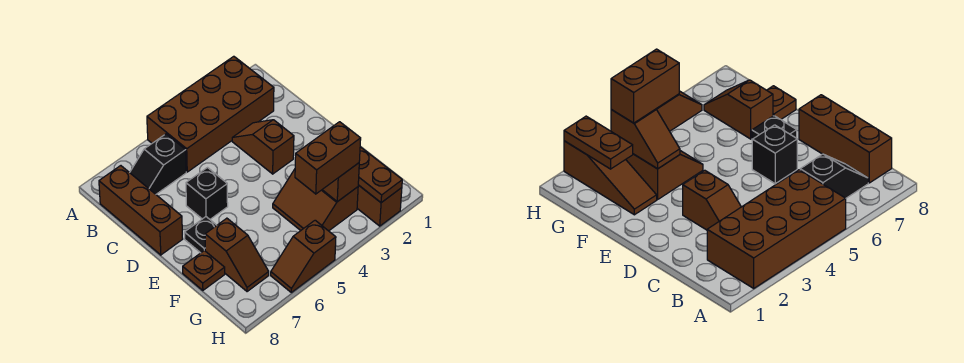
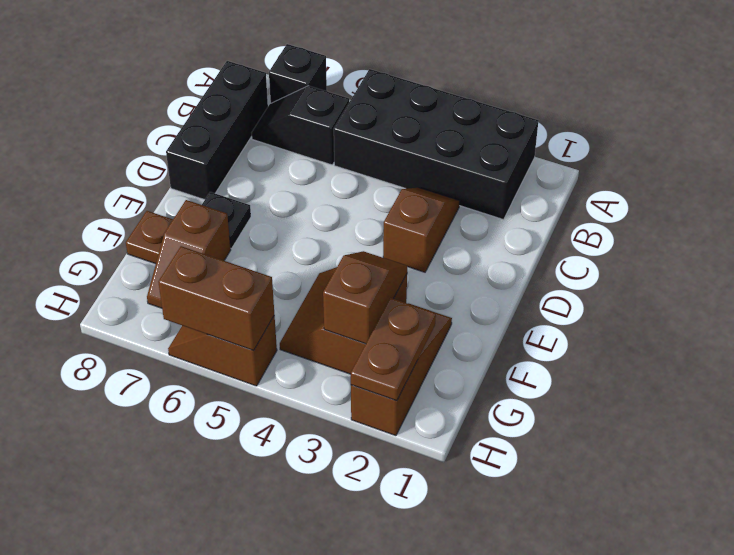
brown 2x4 brick [147,56,274,172] -> black 2x4 brick [334,69,539,220]
brown 1x3 brick [99,166,183,255] -> black 1x3 brick [166,61,268,200]
black 1x1 brick [186,168,228,219] -> black 1x1 brick moved to [269,44,327,103]
brown 1x2 brick [295,122,361,194] -> brown 1x2 brick moved to [158,246,274,350]

